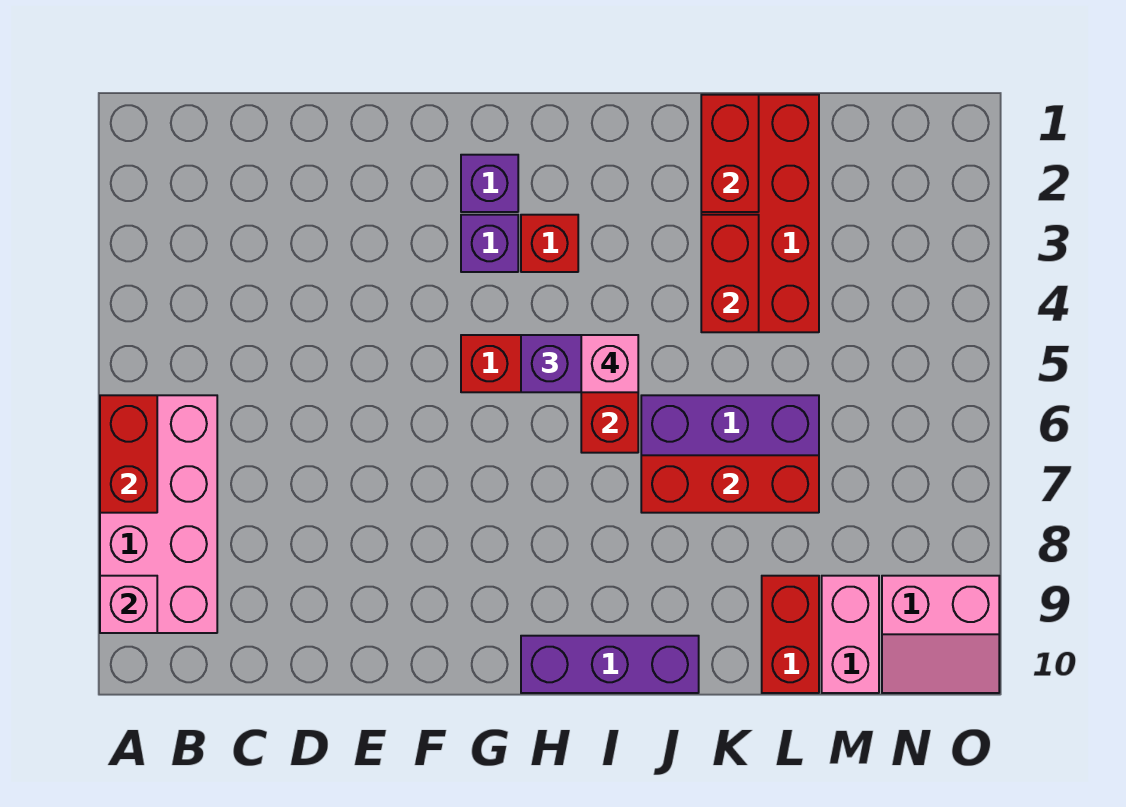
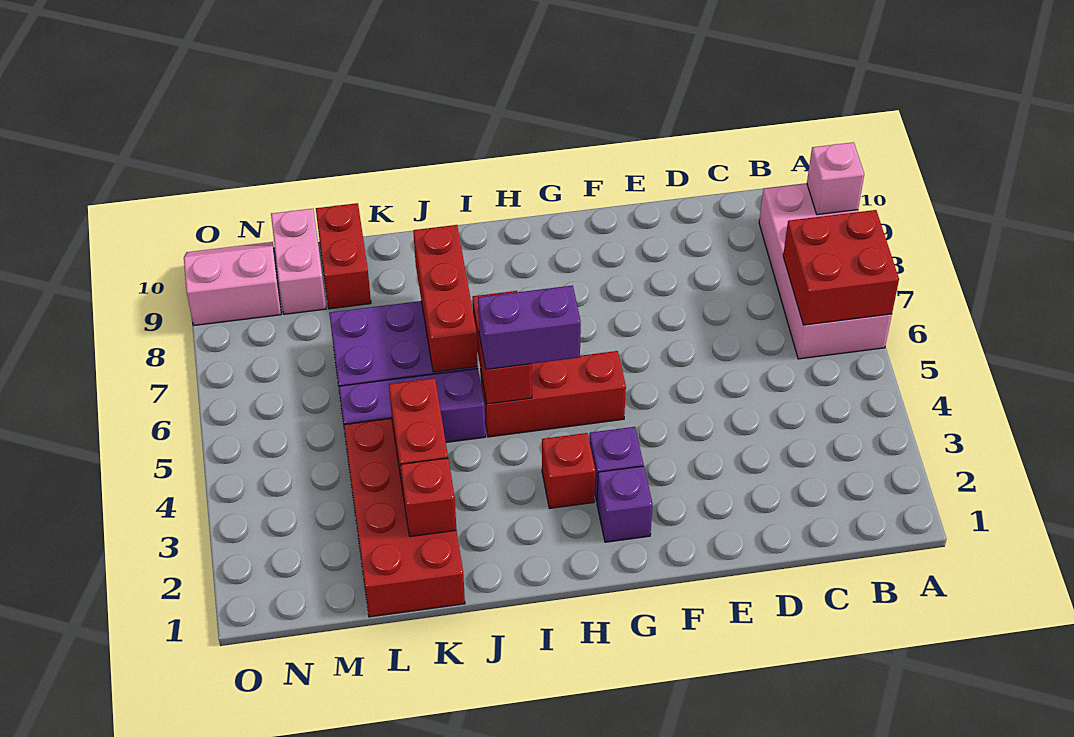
red 1x2 brick [100,395,157,513] -> red 2x2 brick [783,210,899,325]
purple 1x3 brick [521,636,699,693] -> purple 1x3 brick moved to [339,369,486,442]
pink 1x1 brick [581,335,638,392] -> none
red 1x3 brick [641,455,819,513] -> red 1x3 brick turned to [413,225,478,372]
red 1x2 brick [701,95,759,212] -> red 1x1 brick [401,458,456,537]

